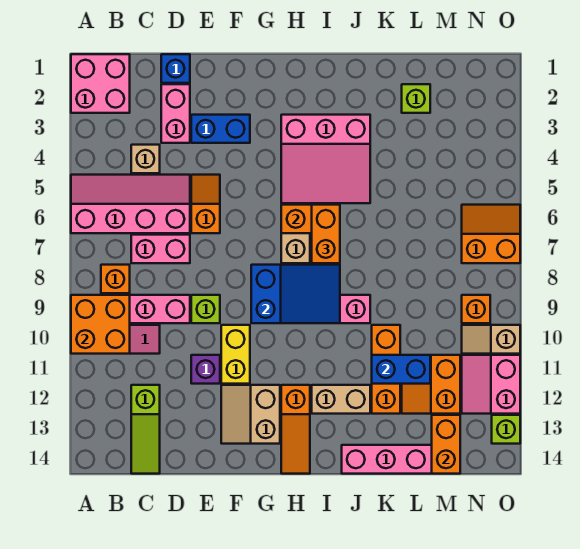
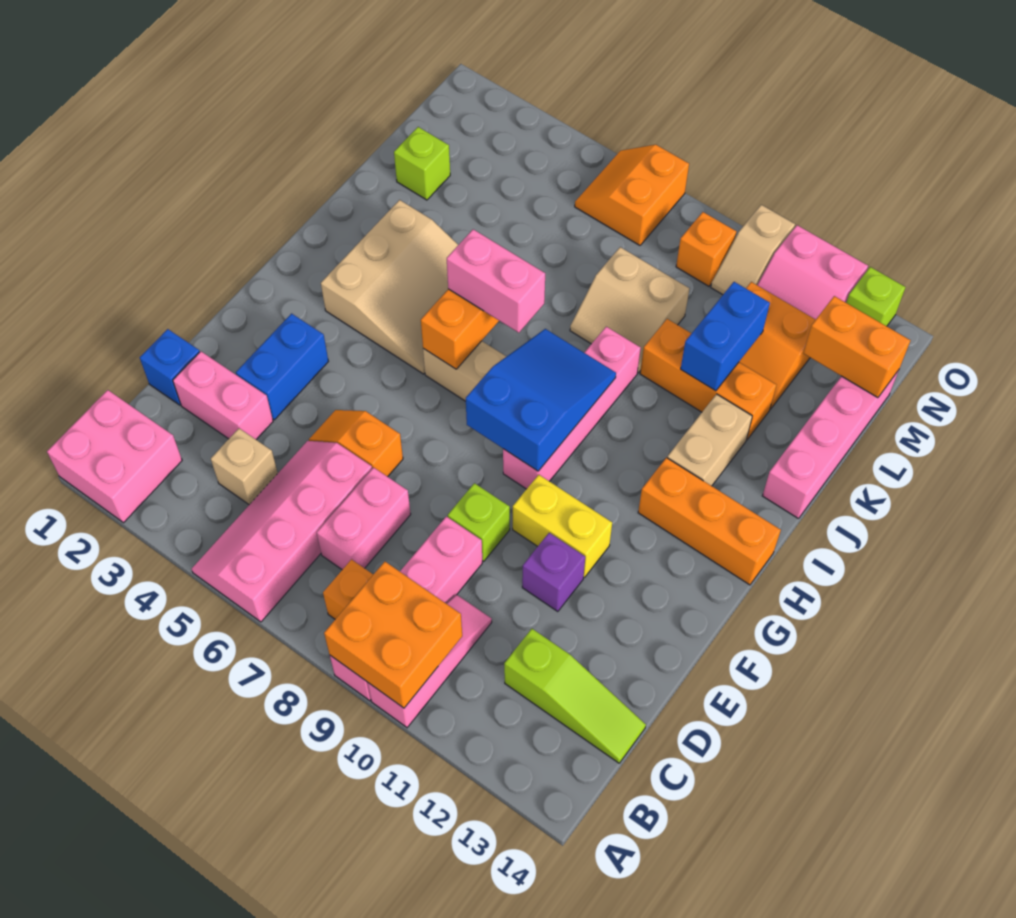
tan 2x2 slope [221,385,280,444] -> tan 2x2 slope moved to [570,247,689,373]
pink 3x3 slope [281,115,370,203] -> tan 3x3 slope [321,200,458,374]
orange 1x3 slope [281,385,310,474] -> orange 1x3 brick [638,457,781,585]
orange 1x2 brick [312,205,340,263] -> pink 1x2 brick [447,229,545,333]

